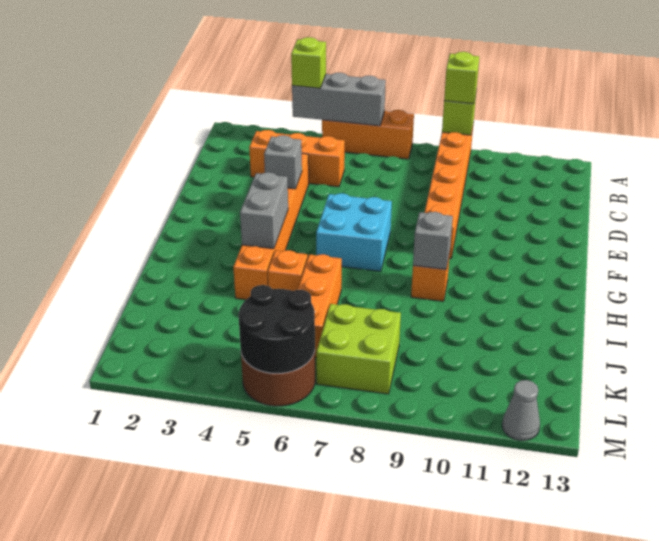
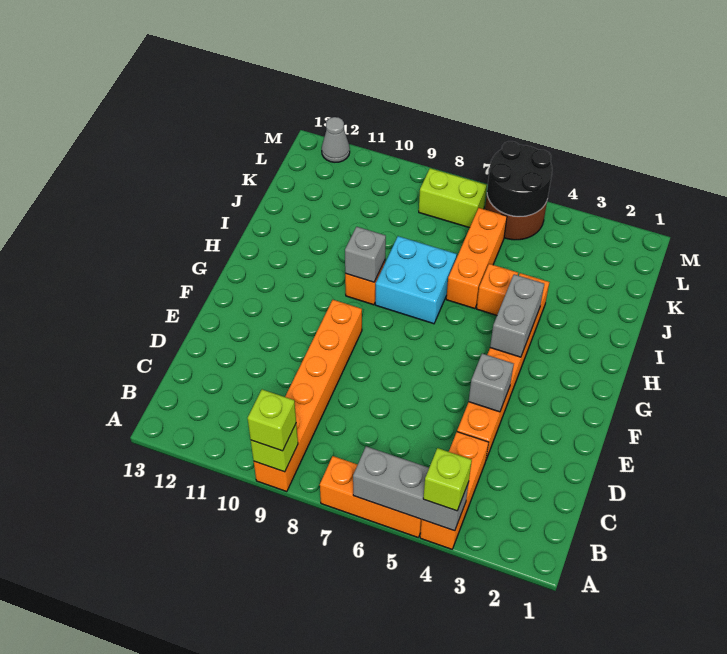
orange 1x3 brick [249,130,345,187] -> orange 1x3 brick turned to [420,432,489,549]
cyan 2x2 brick [316,193,392,271] -> cyan 2x2 brick moved to [375,236,457,324]
lime 2x2 brick [316,304,401,394] -> lime 1x2 brick [419,168,487,228]

